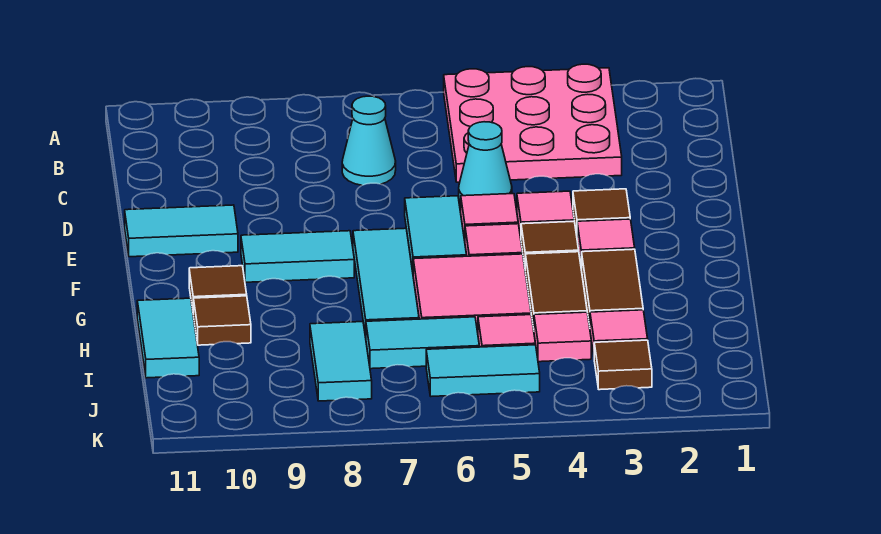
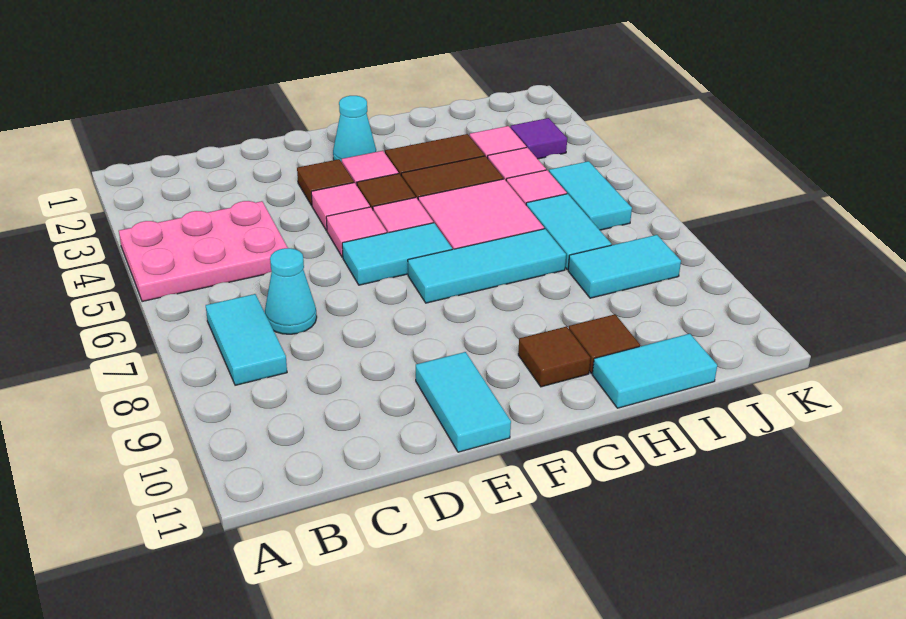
pink 3x3 plate [444,64,622,182] -> pink 2x3 plate [119,201,288,302]
cyan 1x1 cone [459,122,512,202] -> cyan 1x1 cone moved to [333,96,376,162]
cyan 1x2 tile [241,231,354,282] -> cyan 1x2 tile moved to [206,294,287,385]
brown 1x1 tile [594,340,652,390] -> purple 1x1 tile [510,118,567,159]

